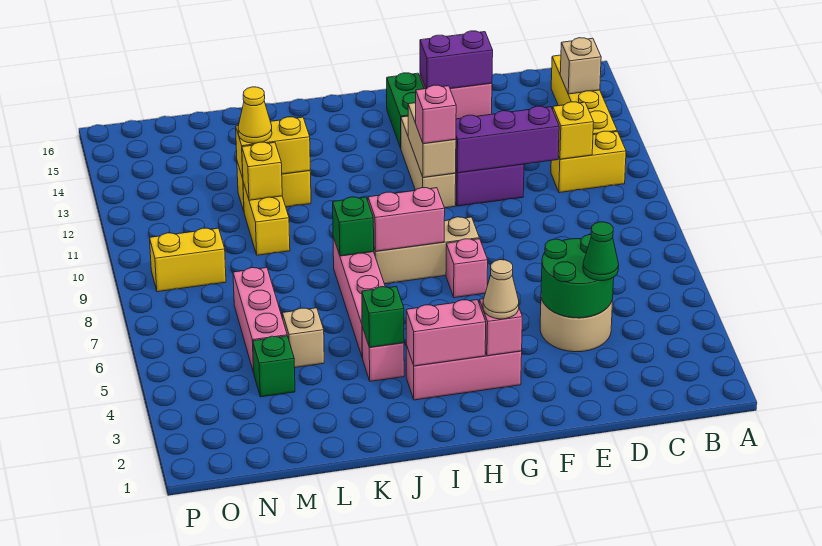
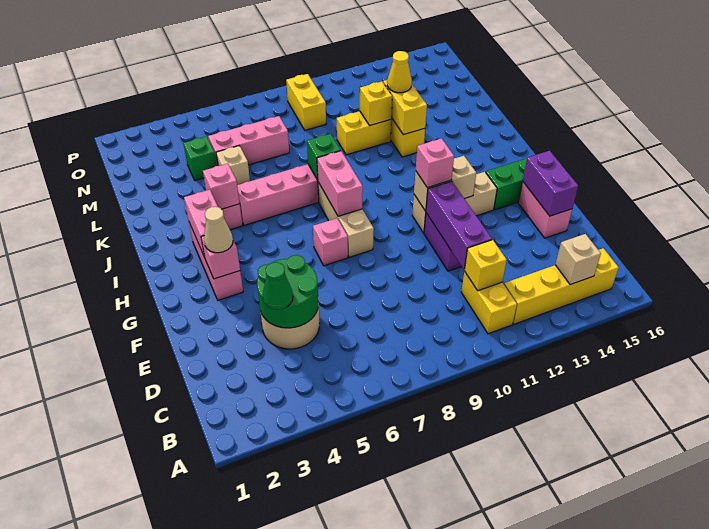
green 1x1 brick [362,287,404,348] -> pink 1x1 brick [203,164,240,209]

